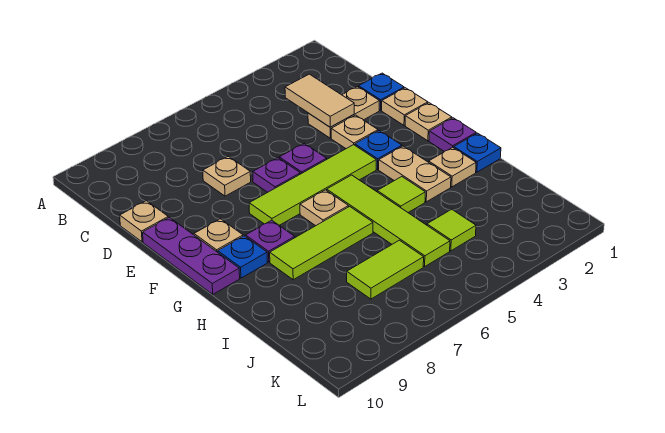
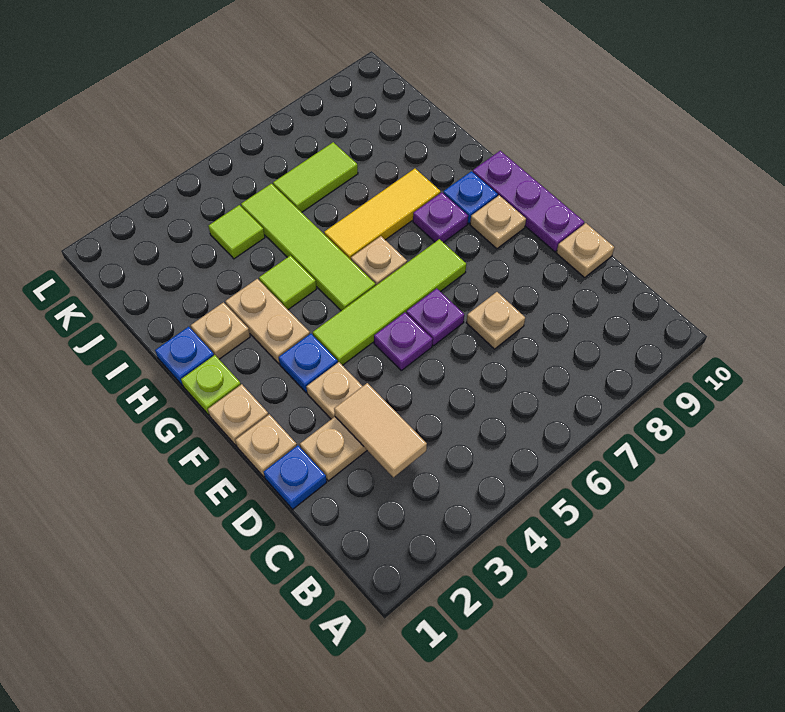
purple 1x1 plate [429,118,476,152] -> lime 1x1 plate [181,355,241,415]
lime 1x3 tile [270,206,373,280] -> yellow 1x3 tile [324,169,441,260]

